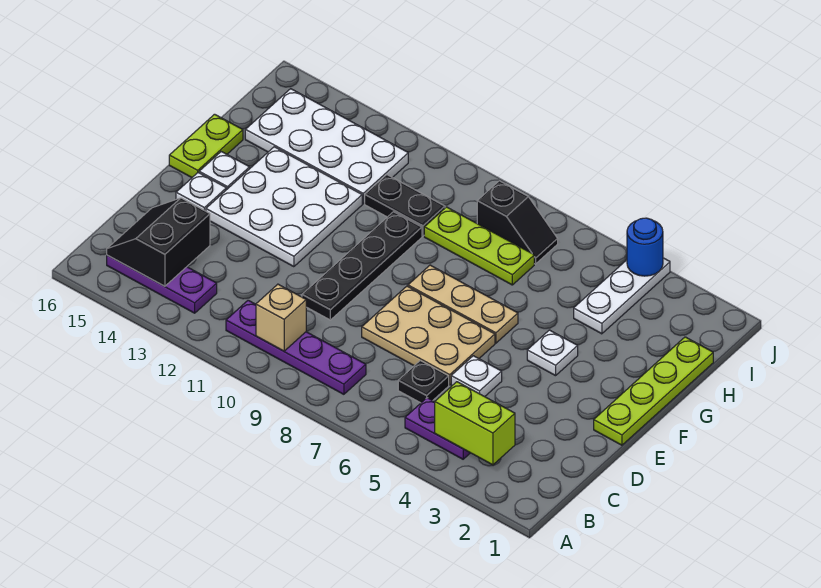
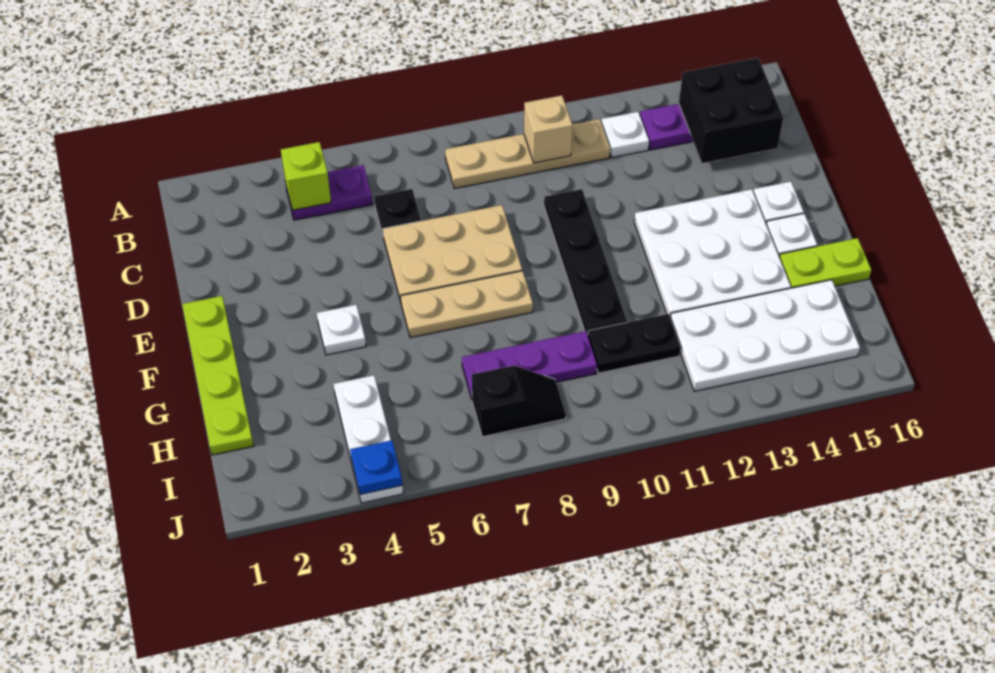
lime 1x2 brick [435,382,515,465] -> lime 1x1 brick [281,142,331,210]
purple 1x4 plate [226,300,366,394] -> tan 1x4 plate [445,119,610,189]
black 2x2 slope [107,198,210,286] -> black 2x2 brick [679,58,784,163]
white 1x1 plate [451,356,502,397] -> white 1x1 plate moved to [601,112,649,158]
lime 1x2 plate [169,114,243,178] -> lime 1x2 plate turned to [779,238,871,288]
lime 1x3 plate [424,207,534,285] -> purple 1x3 plate [462,331,597,399]
black 1x2 slope [477,181,558,264] -> black 1x2 slope turned to [472,366,566,437]
blue 1x1 round brick [627,218,663,276] -> blue 1x1 plate [350,440,402,494]

